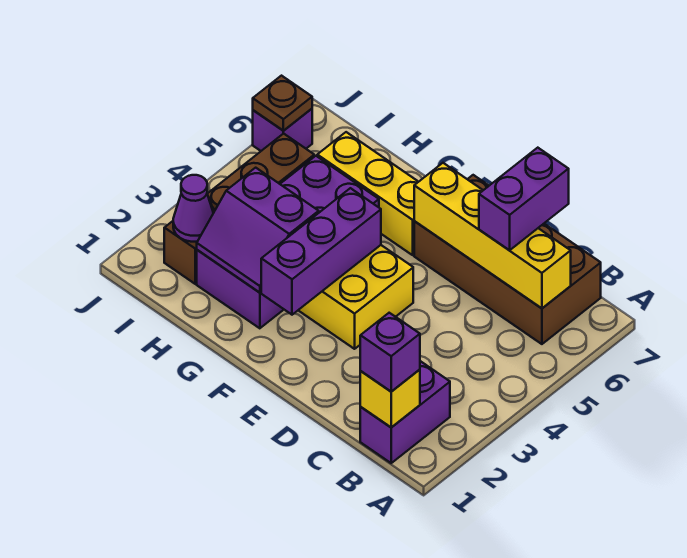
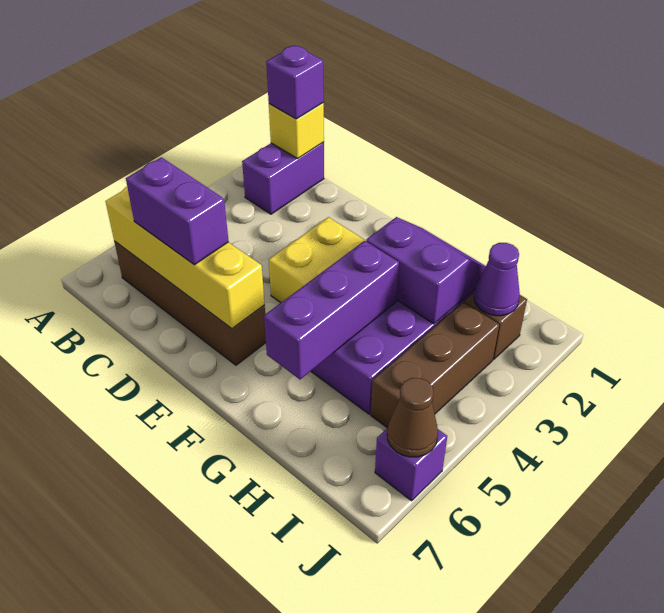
brown 2x4 brick [414,175,601,344] -> brown 1x4 brick [114,241,266,365]
purple 1x2 brick [479,148,569,250] -> purple 1x2 brick turned to [126,157,229,265]
purple 1x3 brick [261,188,381,315] -> purple 1x3 brick moved to [264,241,399,379]
yellow 1x3 brick [317,132,418,255] -> none
brown 1x1 plate [253,76,312,131] -> brown 1x1 cone [387,378,438,457]

